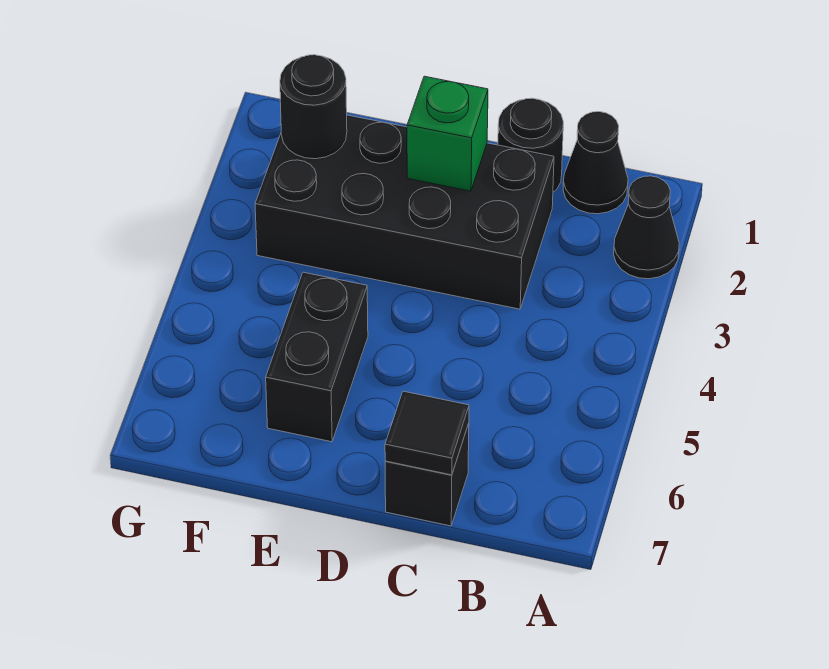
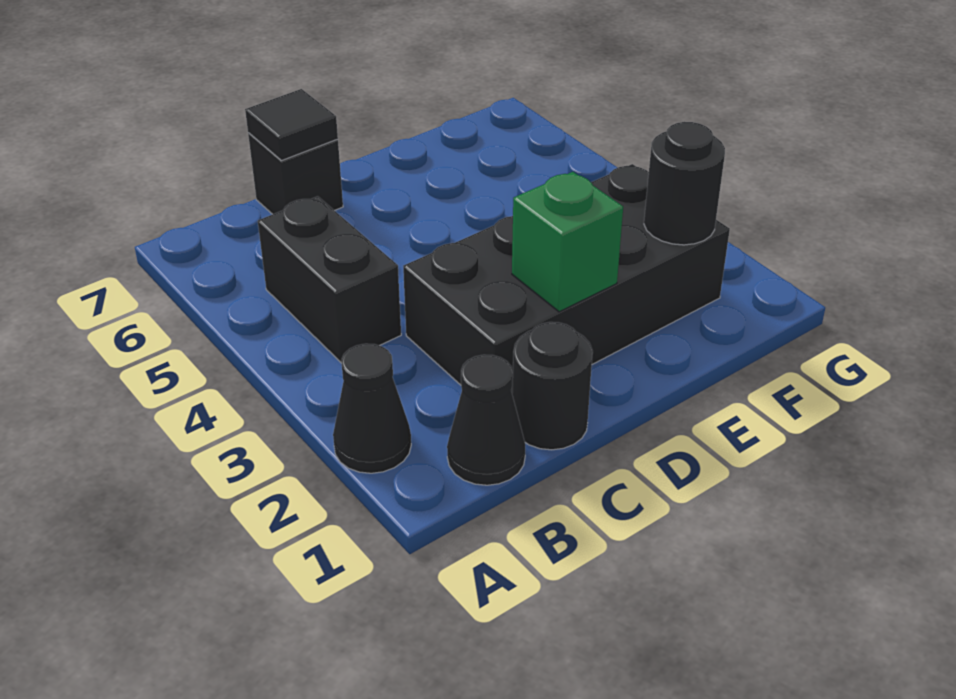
black 1x2 brick [266,272,368,442] -> black 1x2 brick moved to [258,196,401,363]

